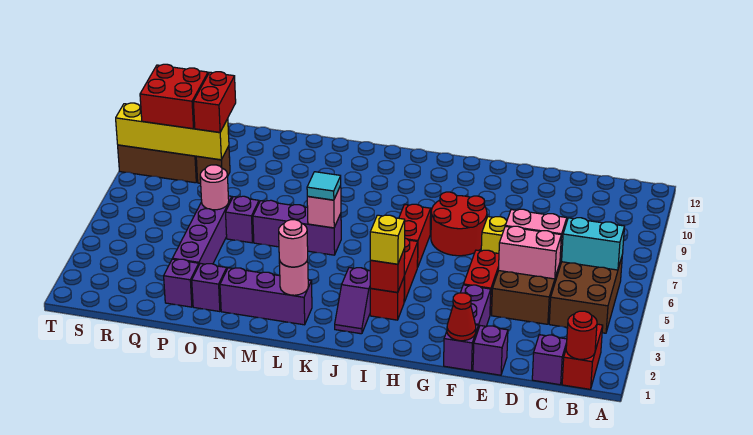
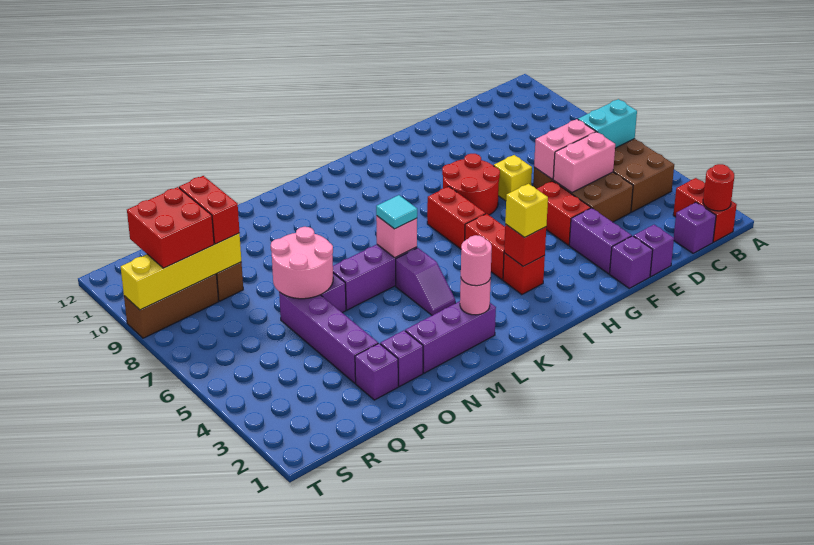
red 1x1 cone [447,293,476,341] -> none
purple 1x2 slope [335,268,371,334] -> purple 1x2 slope moved to [396,248,455,315]
pink 1x1 round brick [200,165,229,210] -> pink 2x2 round brick [271,227,333,299]

